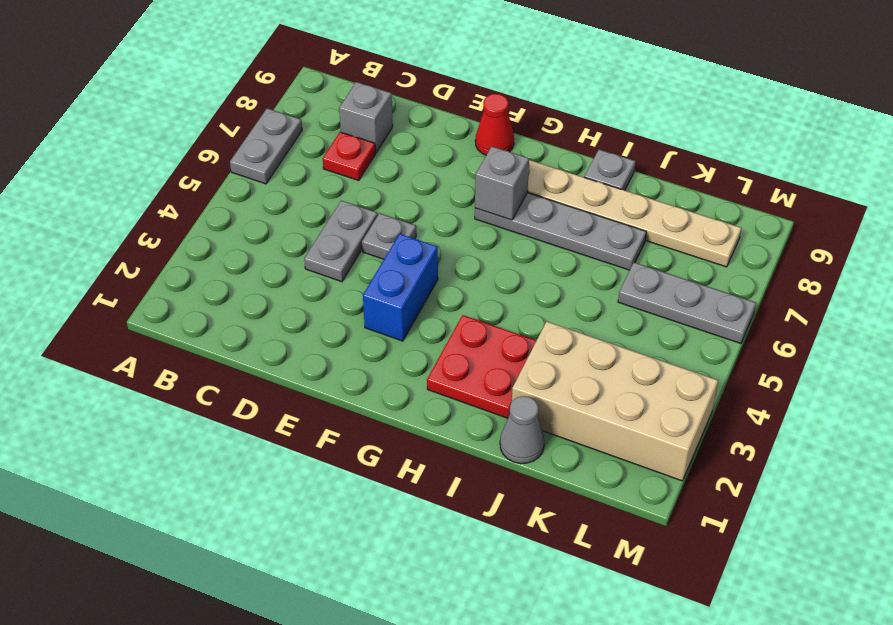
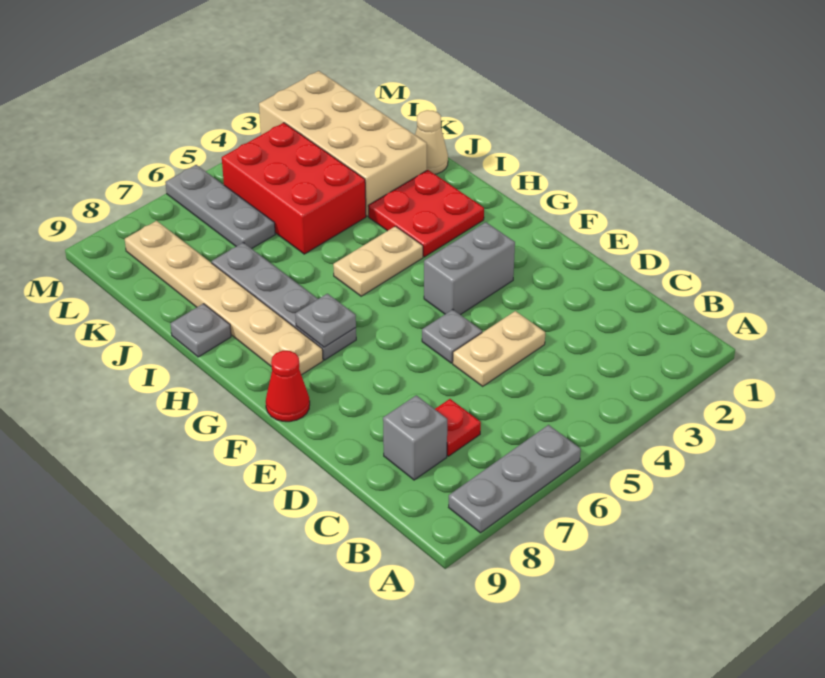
grey 1x2 plate [230,108,302,184] -> grey 1x3 plate [449,425,581,533]
grey 1x2 plate [304,201,378,282] -> tan 1x2 plate [453,311,545,386]
blue 1x2 brick [363,234,438,341] -> grey 1x2 brick [424,222,515,315]
grey 1x1 brick [475,147,529,220] -> grey 1x1 plate [295,294,356,347]
none -> tan 1x2 plate [333,226,423,296]
grey 1x1 cone [500,396,544,464] -> tan 1x1 cone [415,110,448,174]
none -> red 2x3 brick [222,123,366,254]

